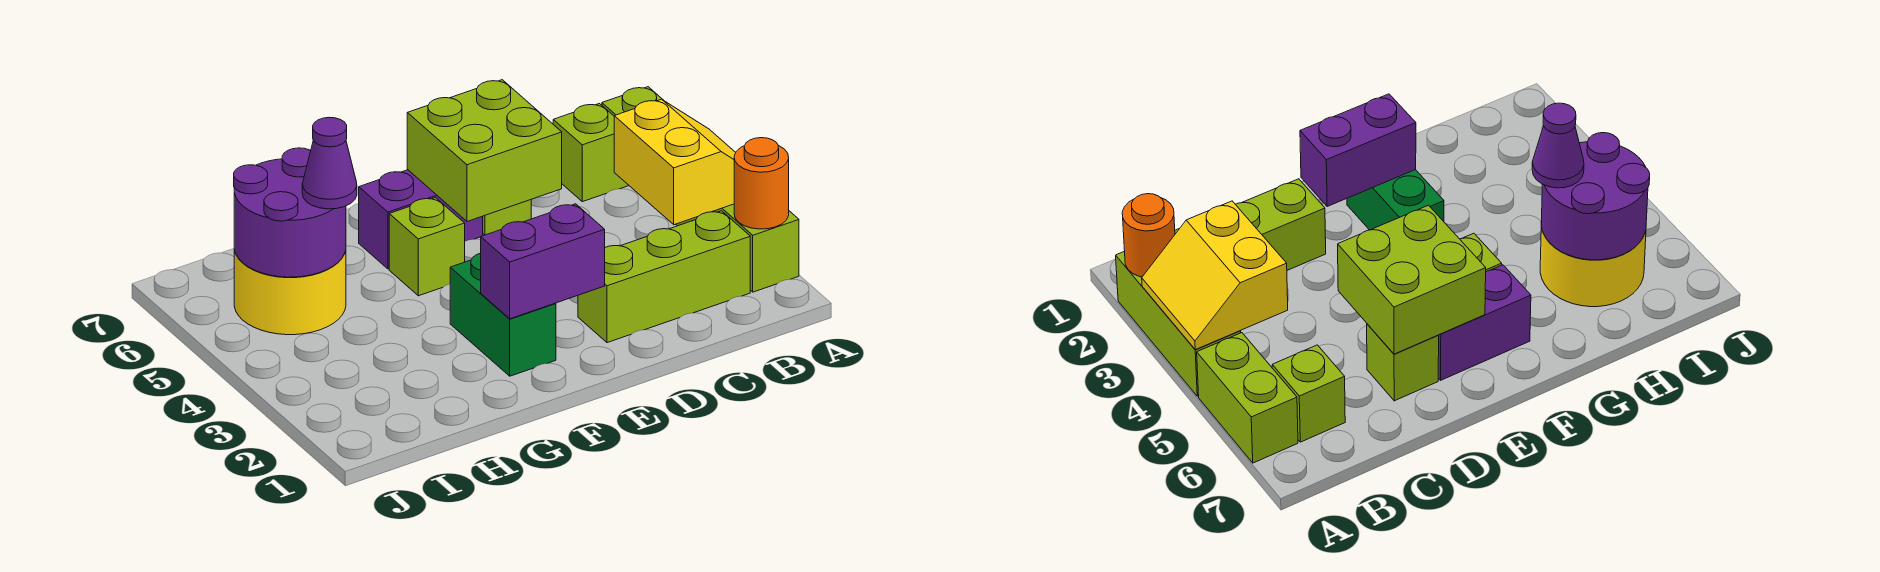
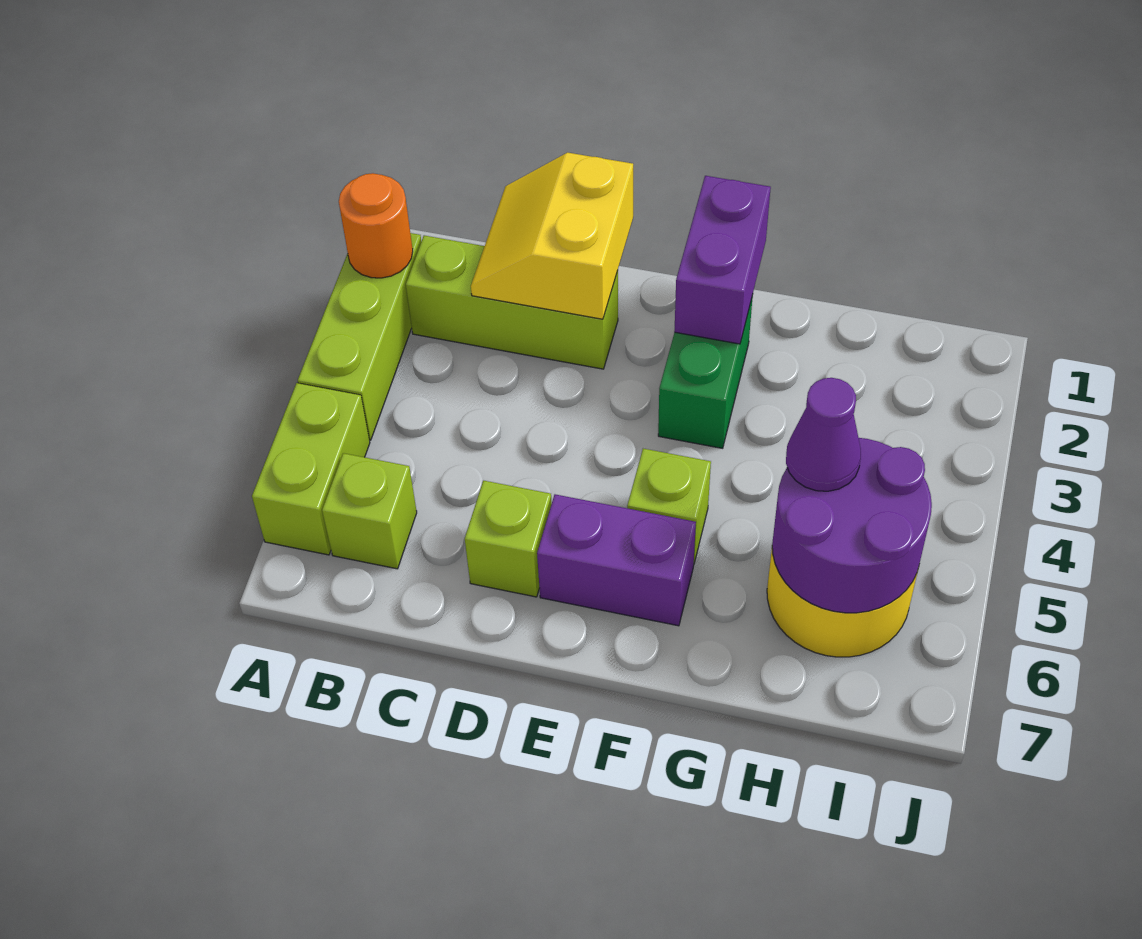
yellow 2x2 slope [614,99,736,225] -> yellow 2x2 slope moved to [471,153,633,319]
lime 2x2 brick [407,80,562,221] -> none
purple 1x2 brick [481,204,605,319] -> purple 1x2 brick turned to [674,176,771,344]

